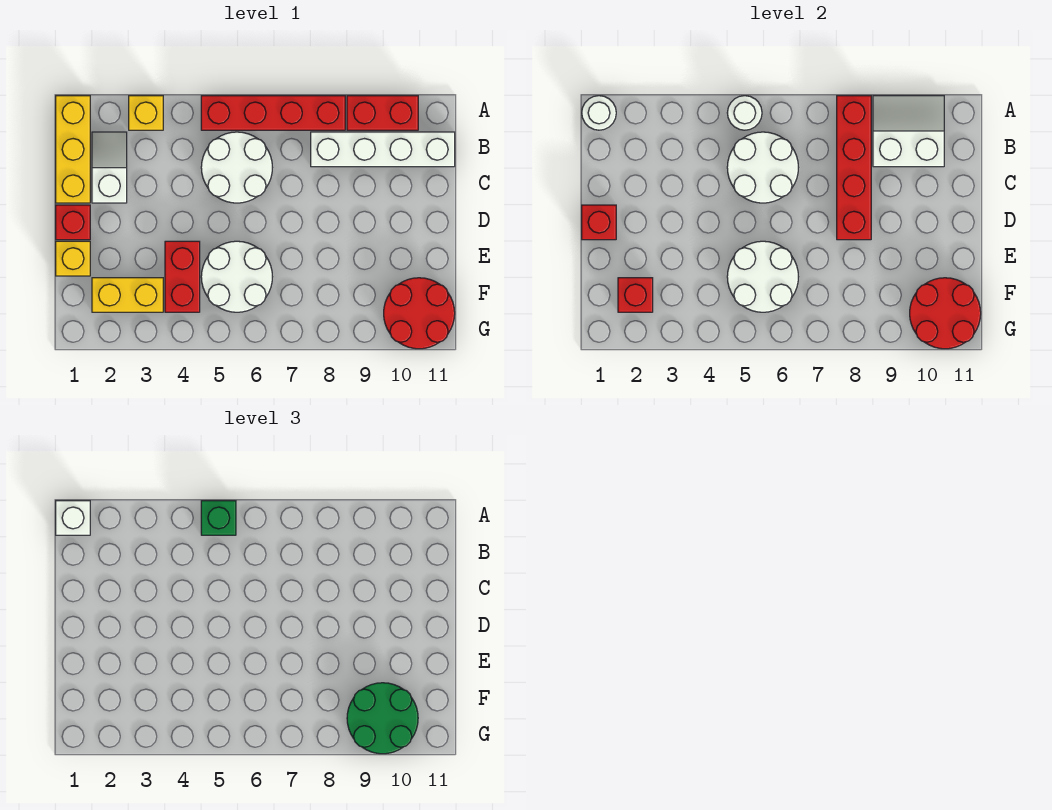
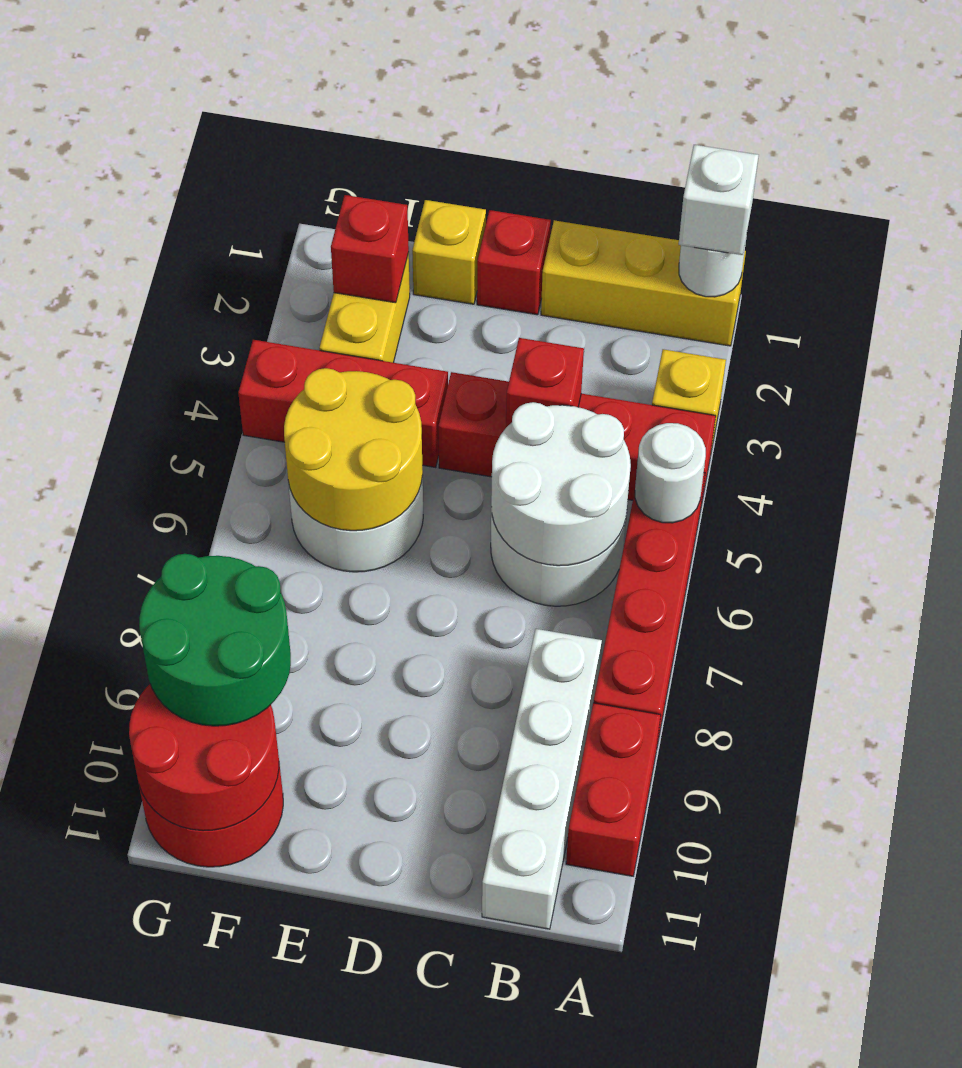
green 1x1 brick [201,501,236,535] -> none
red 1x4 brick [837,96,871,240] -> red 1x4 brick moved to [438,372,716,511]
white 2x2 slope [873,96,944,167] -> none
white 1x2 slope [92,132,127,203] -> none
red 1x1 brick [582,205,616,240] -> red 1x1 brick moved to [506,338,584,427]
red 1x2 brick [165,241,200,312] -> red 1x3 brick [238,340,448,467]
white 2x2 round brick [727,241,798,312] -> yellow 2x2 round brick [284,368,423,531]

